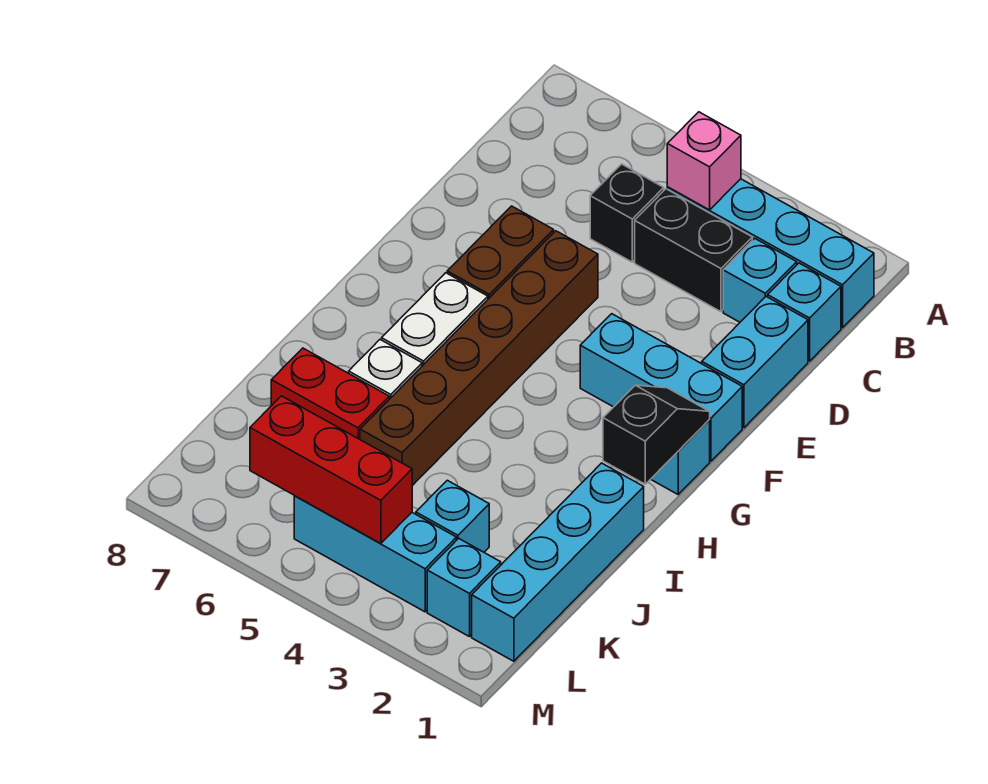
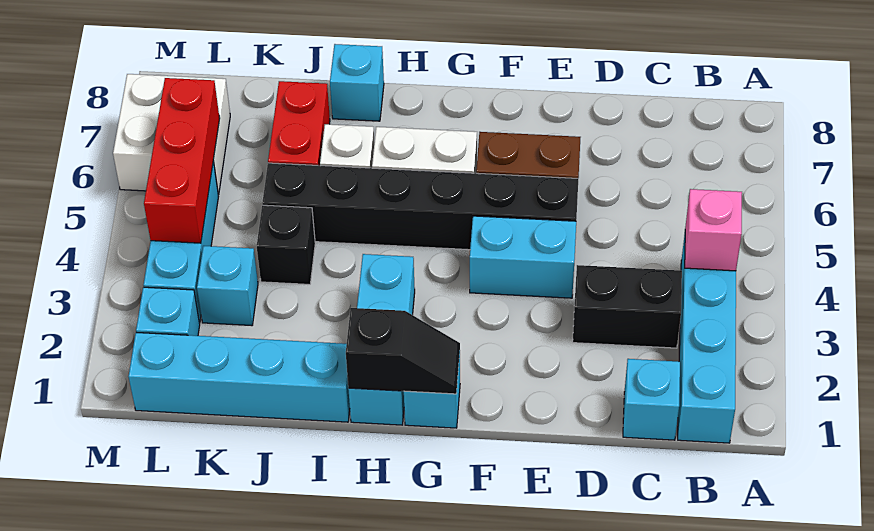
cyan 1x1 brick [723,238,797,322] -> cyan 1x1 brick moved to [330,44,384,121]
black 1x2 brick [635,189,752,312] -> black 1x2 brick turned to [573,265,682,348]
black 1x1 brick [590,164,664,262] -> black 1x1 brick moved to [257,205,315,284]
cyan 1x2 brick [702,297,808,428] -> cyan 1x2 brick moved to [470,216,576,298]
brown 1x6 brick [360,231,598,486] -> black 1x6 brick [262,163,578,250]
cyan 1x3 brick [580,314,742,461] -> cyan 1x3 brick moved to [348,254,415,425]
none -> white 2x2 brick [113,74,230,194]

